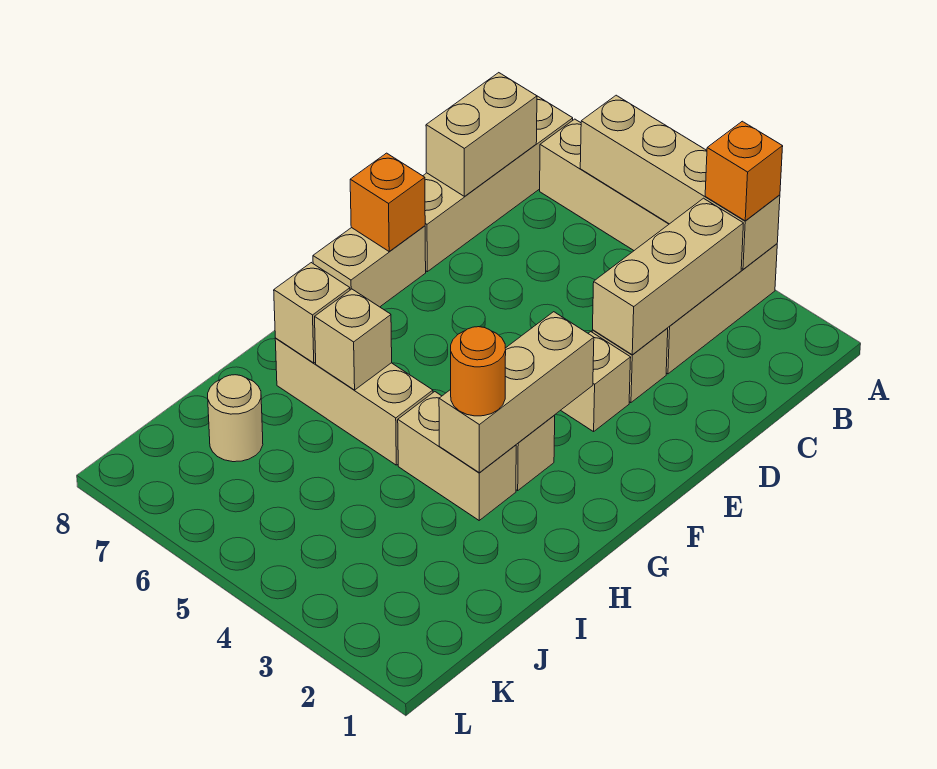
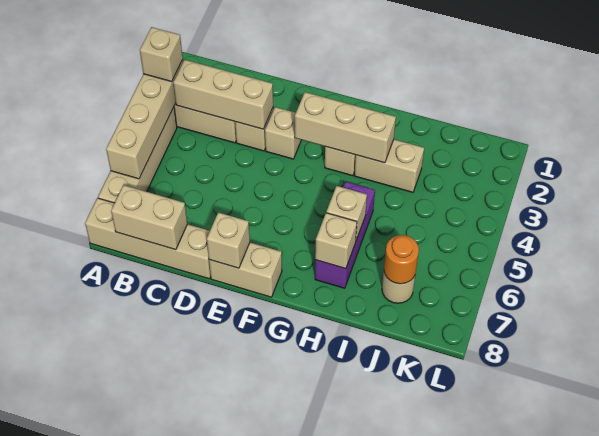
orange 1x1 brick [705,121,783,221] -> tan 1x1 brick [140,27,183,82]
orange 1x1 brick [350,153,425,252] -> tan 1x1 brick [207,212,250,268]
tan 1x2 brick [398,392,516,520] -> tan 1x2 brick turned to [354,140,424,192]
orange 1x1 round brick [451,327,506,416] -> orange 1x1 round brick moved to [384,235,419,284]
tan 1x3 brick [275,338,433,465] -> purple 1x3 brick [315,182,375,288]

